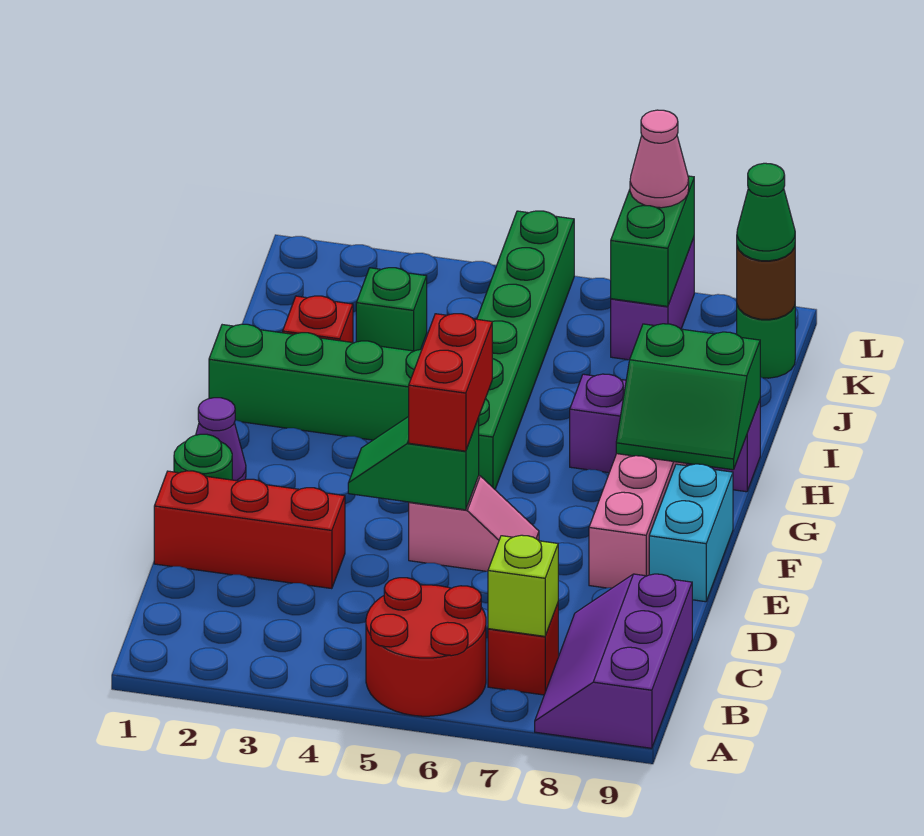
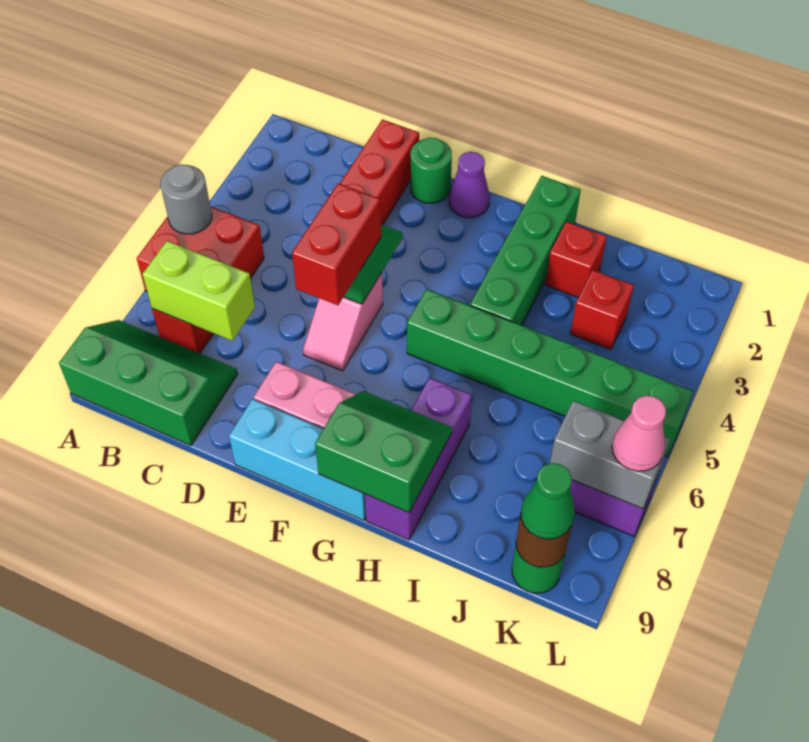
red 2x2 round brick [366,578,486,716] -> red 2x2 brick [137,206,264,291]
none -> grey 1x1 round brick [160,164,212,234]
purple 2x3 slope [535,574,692,748] -> green 2x3 slope [59,320,237,445]
lime 1x1 brick [488,535,558,636] -> lime 1x2 brick [143,241,255,341]
red 1x2 brick [409,314,492,451] -> red 1x2 brick turned to [292,183,381,305]
cyan 1x2 brick [649,464,733,602] -> cyan 1x3 brick [229,399,366,520]
green 2x2 slope [616,324,760,470] -> green 2x2 slope turned to [315,391,452,513]
green 1x1 brick [356,268,427,351] -> red 1x1 brick [570,270,634,350]
green 1x2 brick [611,176,694,306] -> grey 1x2 brick [550,401,670,509]

